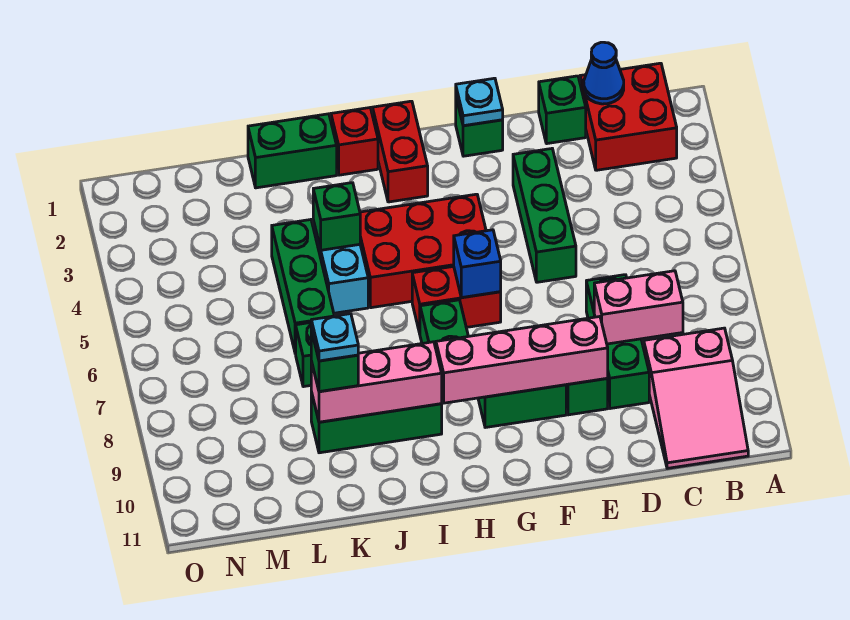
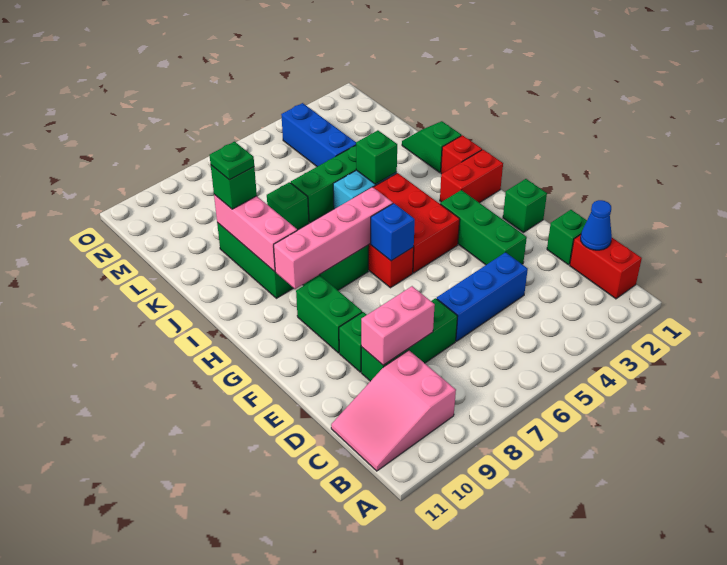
red 2x2 brick [580,63,677,170] -> red 1x2 brick [570,235,642,299]
pink 1x2 brick [594,271,683,344] -> pink 1x2 brick turned to [361,286,435,365]
none -> blue 1x3 brick [437,252,528,341]
green 1x3 brick [513,149,576,282] -> green 1x3 brick turned to [440,190,527,265]
pink 1x4 brick [436,317,608,403] -> pink 1x4 brick turned to [274,187,393,289]
cyan 1x1 plate [456,78,503,126] -> none
green 1x2 brick [248,114,337,188] -> green 1x2 slope [402,121,461,173]
cyan 1x1 plate [311,314,358,361] -> green 1x1 plate [210,142,254,180]
none -> blue 1x3 brick [281,103,356,167]

